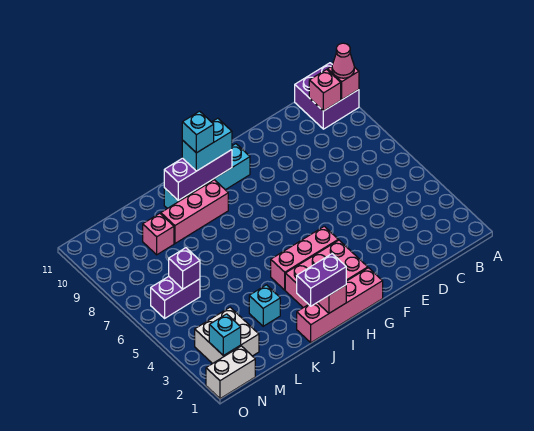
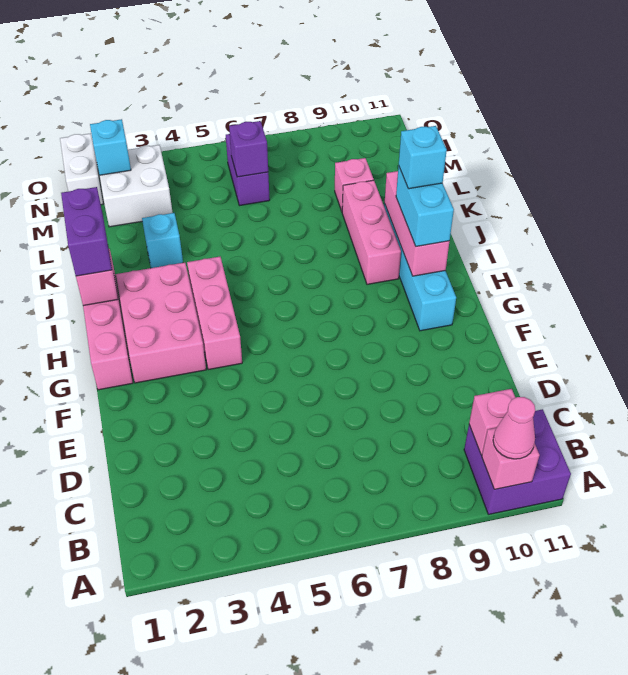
purple 1x3 brick [164,150,232,200] -> pink 1x3 brick [385,171,450,276]

